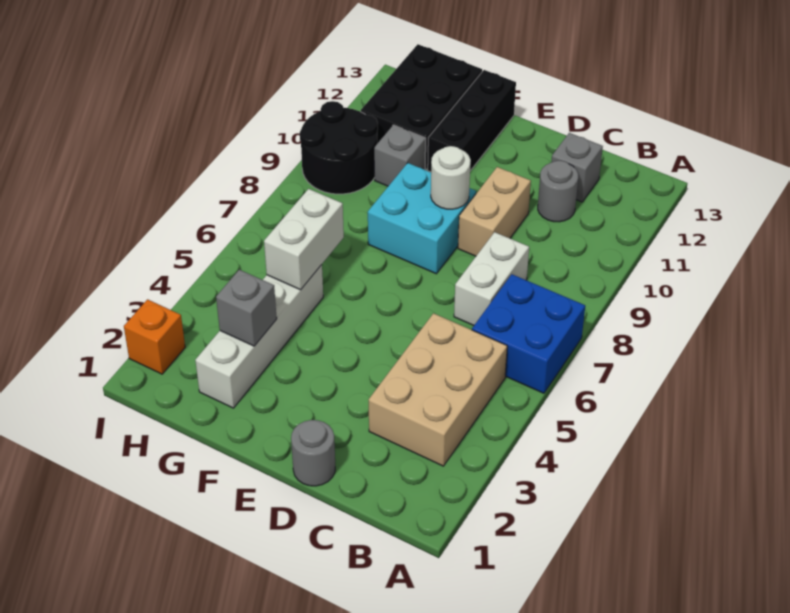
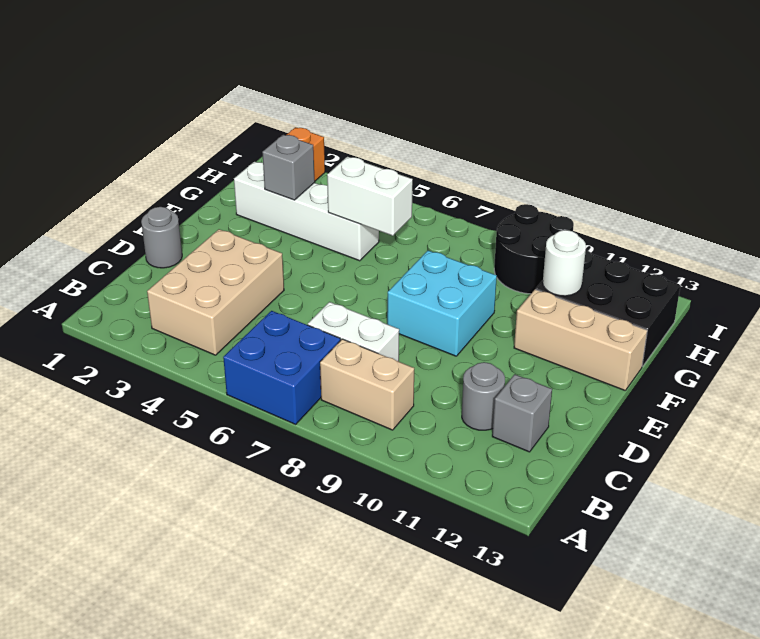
tan 2x3 brick [369,313,507,466] -> tan 2x3 brick turned to [147,229,284,355]
tan 1x2 brick [458,167,531,256] -> tan 1x2 brick moved to [320,339,414,430]
white 1x1 round brick [431,146,471,209] -> white 1x1 round brick moved to [543,230,586,296]
black 1x3 brick [428,70,516,172] -> tan 1x3 brick [514,289,647,390]
grey 1x1 brick [374,125,426,186] -> none

